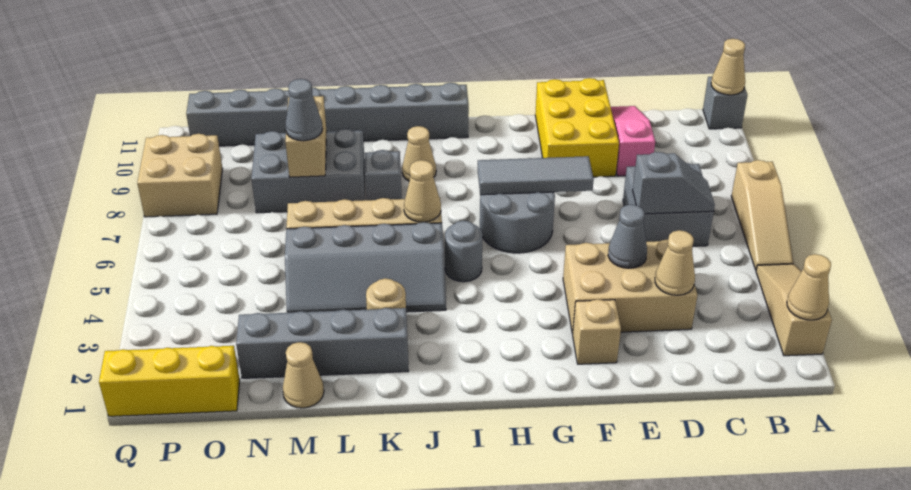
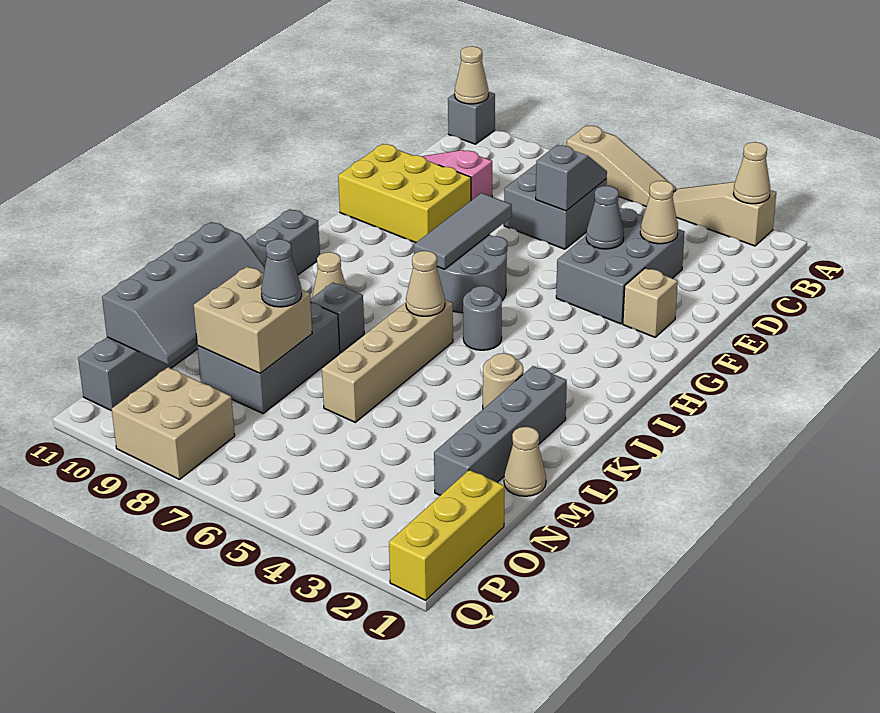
tan 2x3 brick [563,240,698,334] -> grey 2x3 brick [556,208,685,324]
grey 2x4 slope [285,222,446,313] -> grey 2x4 slope moved to [102,222,265,365]
tan 1x2 brick [285,96,327,177] -> tan 2x2 brick [194,267,312,373]

